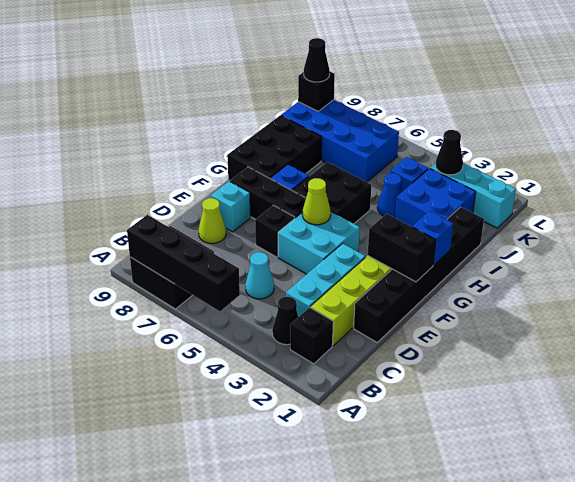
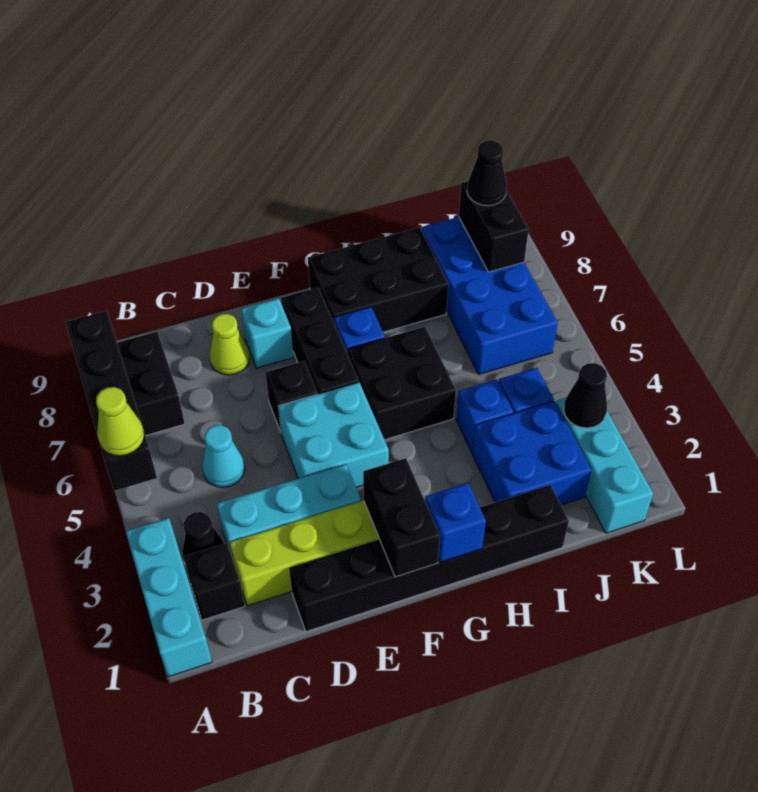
none -> cyan 1x3 brick [126,518,212,677]
lime 1x1 cone [302,178,331,225] -> lime 1x1 cone moved to [96,387,144,456]
blue 1x1 cone [377,173,402,217] -> blue 1x1 brick [456,380,513,452]
black 1x1 brick [298,72,335,111] -> black 1x2 brick [459,181,529,272]

